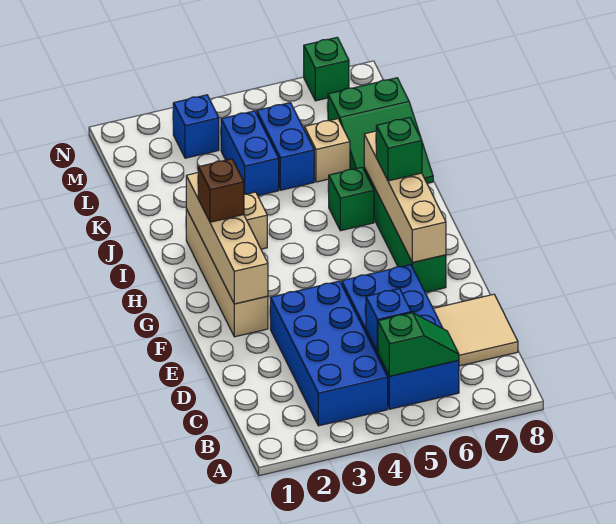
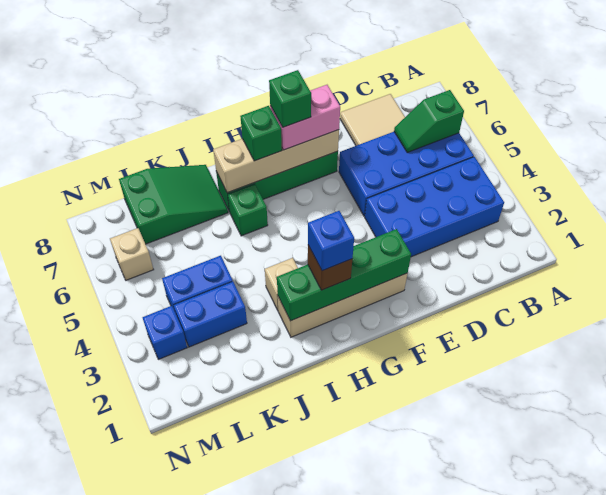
green 1x2 slope [378,313,459,376] -> green 1x2 slope turned to [394,90,464,152]
blue 1x1 brick [366,289,411,352] -> blue 1x1 brick moved to [308,211,354,271]
tan 1x4 brick [186,173,268,304] -> green 1x4 brick [277,229,411,321]
none -> pink 1x2 brick [270,85,340,150]
blue 1x2 brick [257,103,314,190] -> blue 1x2 brick moved to [174,282,247,347]
tan 1x1 brick [304,119,350,182] -> tan 1x1 brick moved to [110,228,154,280]
green 1x1 brick [304,37,349,101] -> green 1x1 brick moved to [269,70,311,127]

